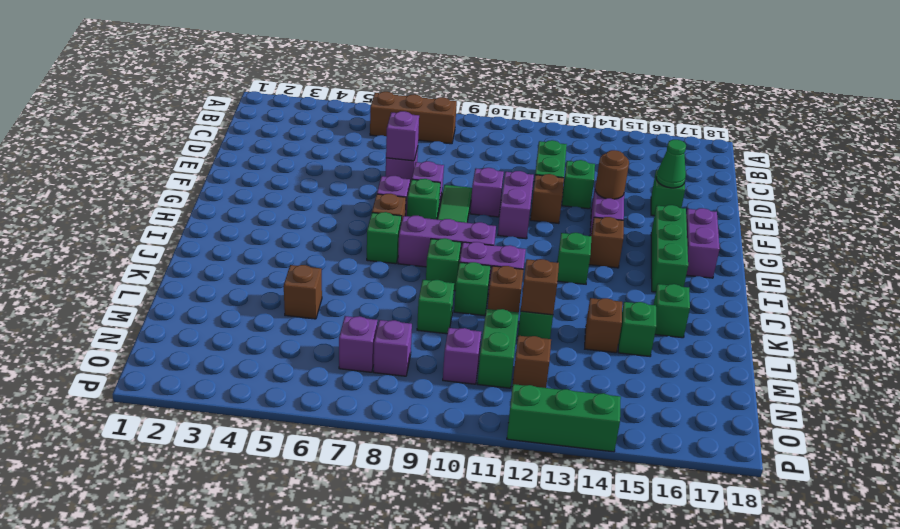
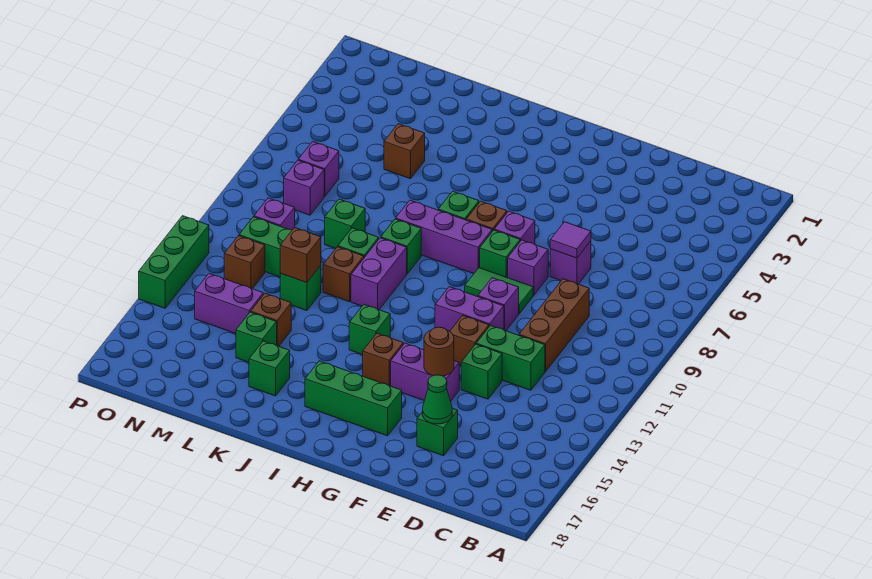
brown 1x3 brick [370,92,457,144] -> brown 1x3 brick moved to [519,279,589,371]
purple 1x1 brick [386,111,419,161] -> purple 1x1 tile [550,222,591,258]
purple 1x2 brick [686,208,720,278] -> purple 1x2 brick moved to [195,274,263,334]
purple 1x3 brick [398,216,496,267] -> purple 1x3 brick turned to [396,200,492,274]

